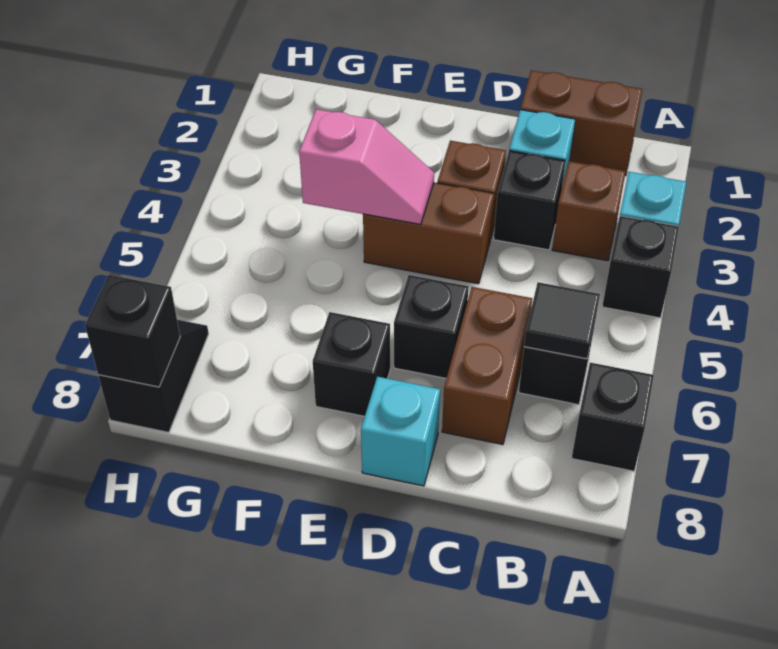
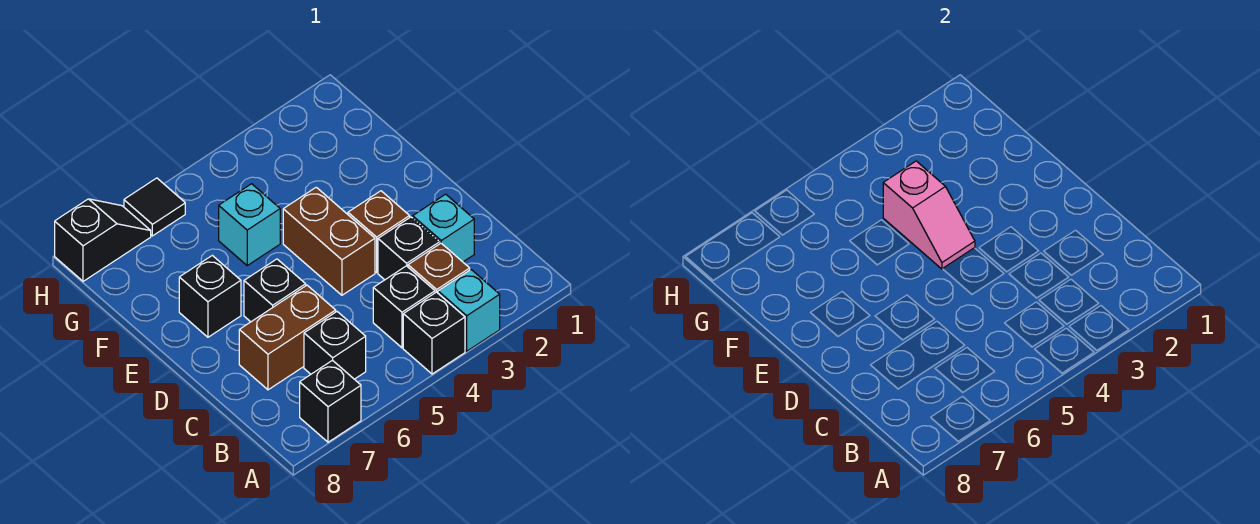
brown 1x2 brick [520,70,642,176] -> none
black 1x1 tile [524,282,600,359] -> black 1x1 tile moved to [124,178,185,236]
cyan 1x1 brick [361,377,440,486] -> cyan 1x1 brick moved to [219,184,280,265]
black 1x1 brick [85,275,180,387] -> black 1x1 brick moved to [373,266,435,348]

